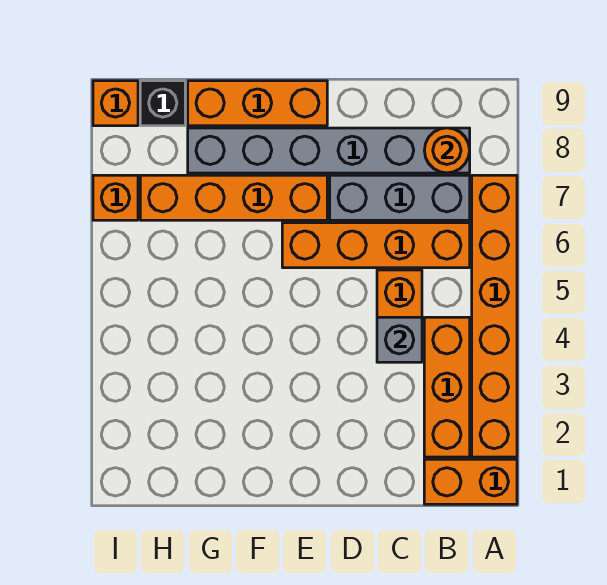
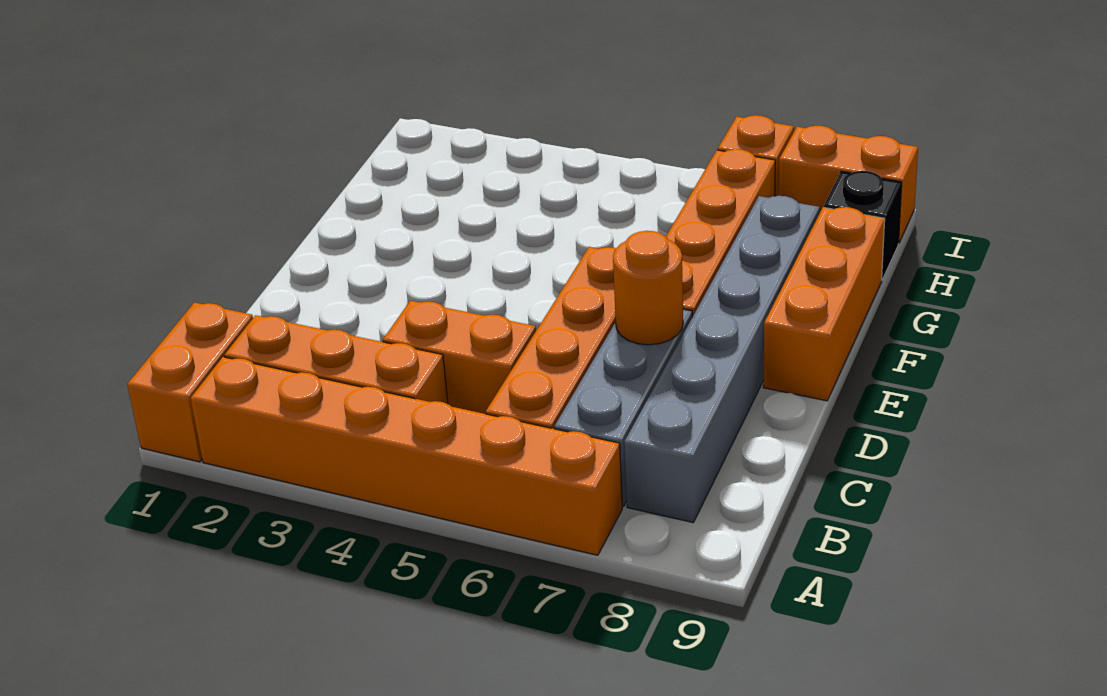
orange 1x1 round brick [424,128,469,173] -> orange 1x1 round brick moved to [613,231,683,345]
grey 1x1 brick [377,317,422,362] -> none
orange 1x1 brick [93,81,138,126] -> orange 1x2 brick [779,126,918,243]

